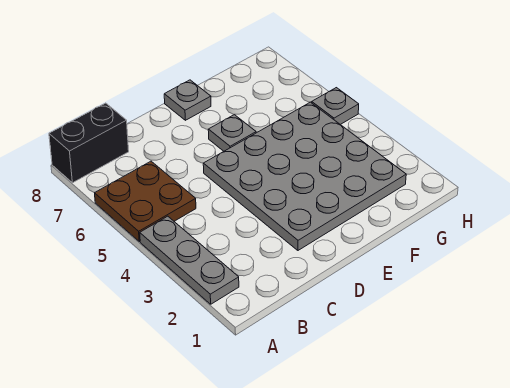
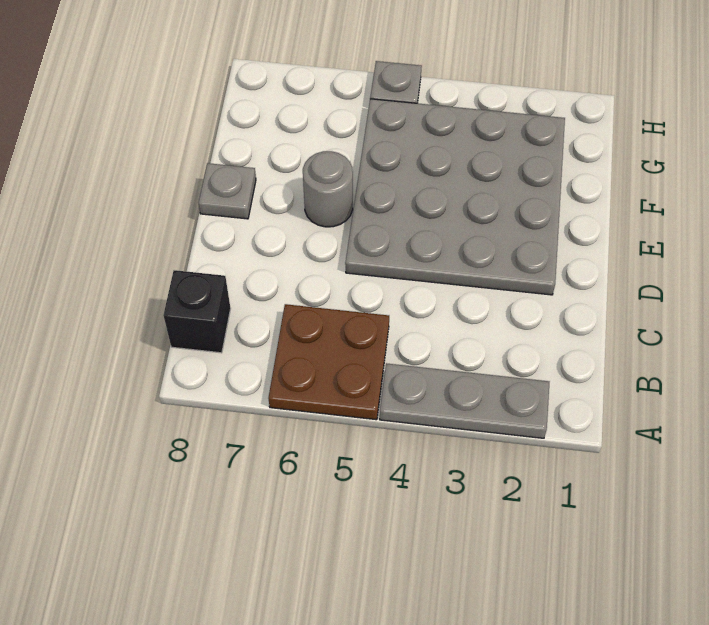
black 1x2 brick [49,103,129,183] -> black 1x1 brick [163,270,231,353]
grey 1x1 plate [208,115,256,151] -> grey 1x1 round brick [303,151,353,227]

